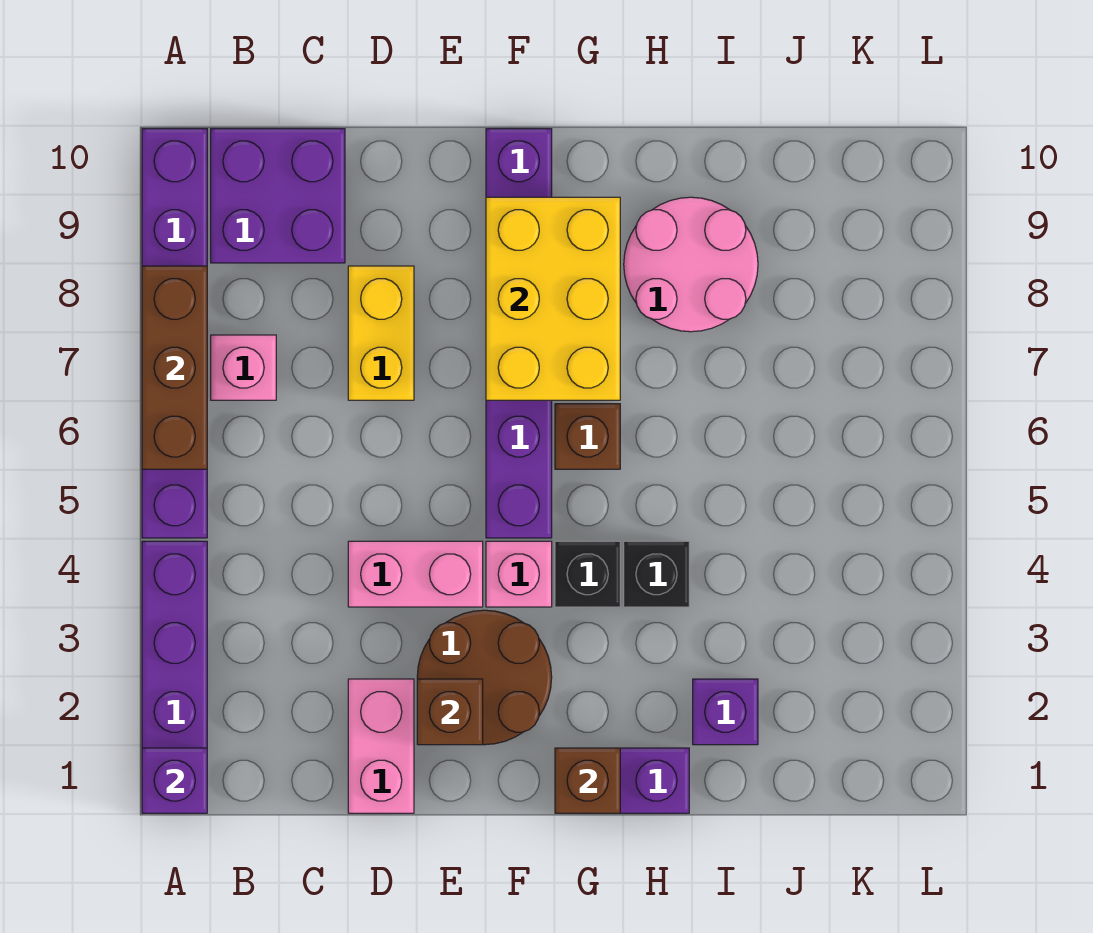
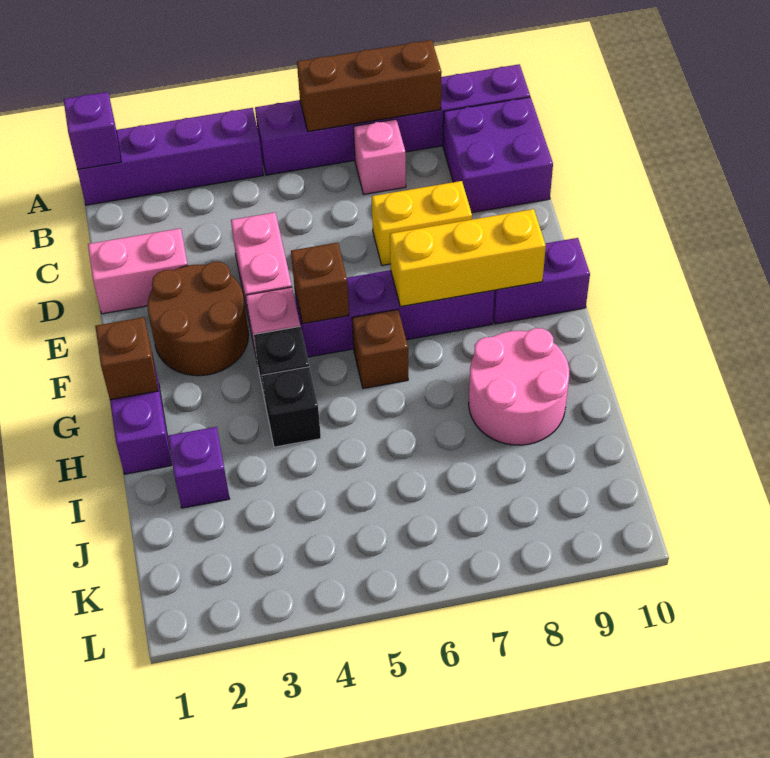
brown 1x1 brick [417,679,483,745] -> brown 1x1 brick moved to [291,243,349,324]
yellow 2x3 brick [486,197,620,400] -> yellow 1x3 brick [390,209,546,307]

